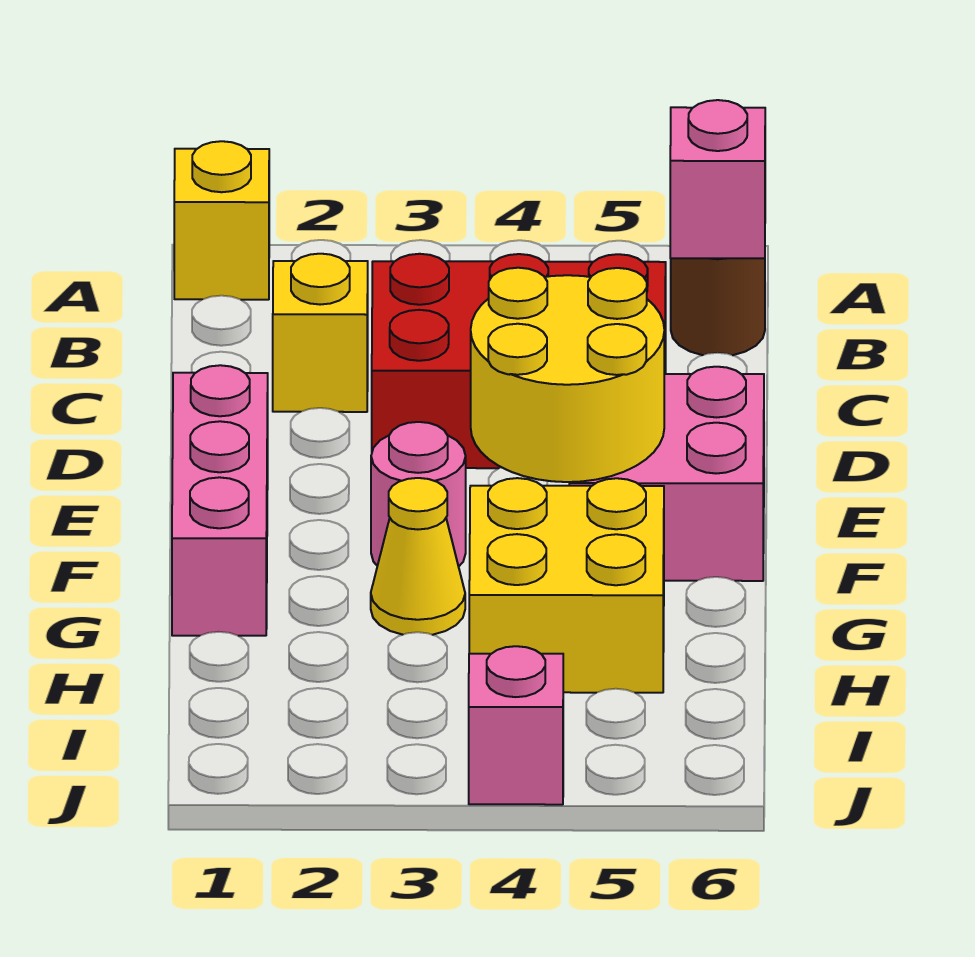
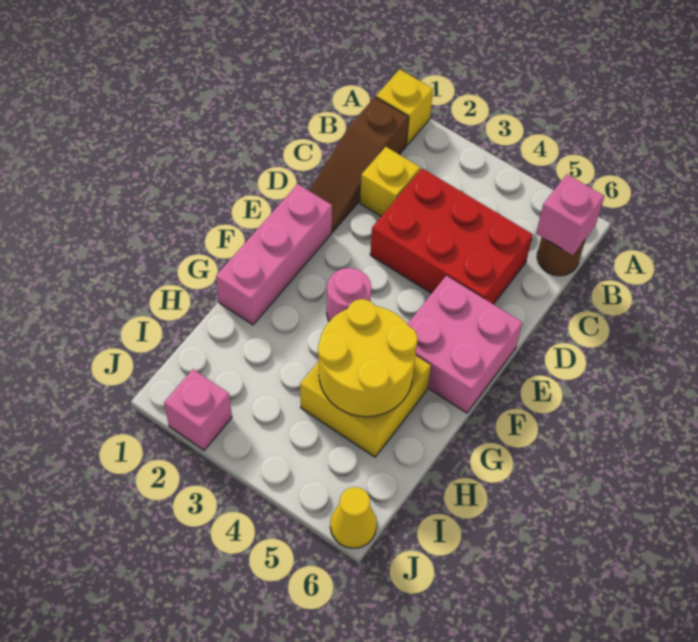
none -> brown 1x3 slope [309,97,409,232]
yellow 2x2 round brick [471,268,664,482] -> yellow 2x2 round brick moved to [318,299,418,417]
yellow 1x1 cone [371,478,465,635] -> yellow 1x1 cone moved to [330,487,377,548]
pink 1x1 brick [469,646,563,805] -> pink 1x1 brick moved to [164,369,232,450]

